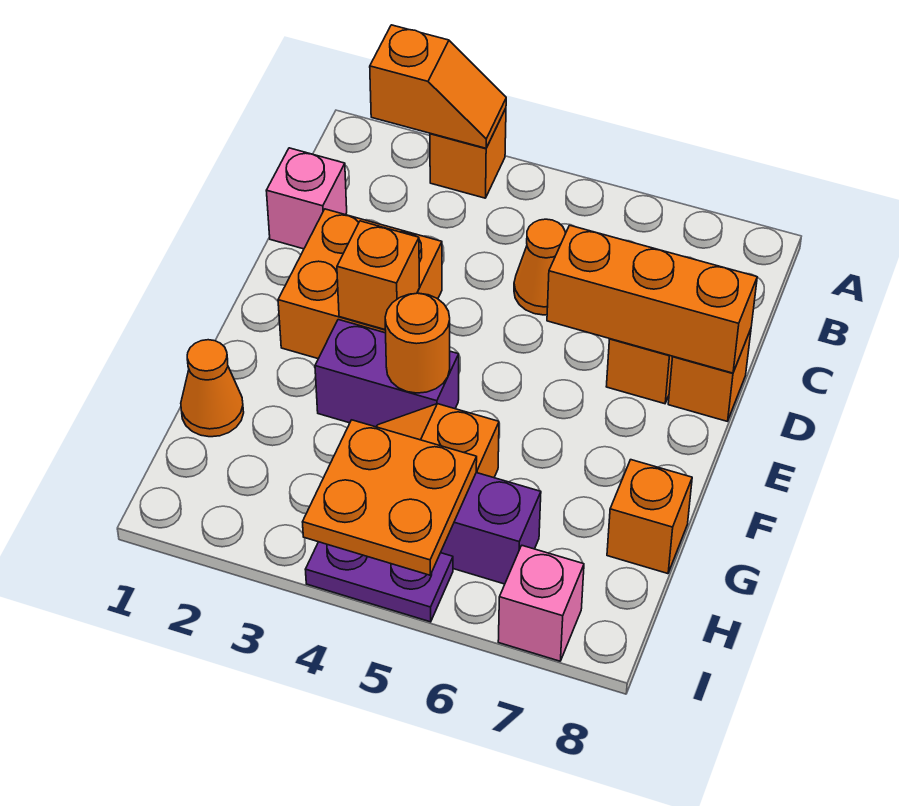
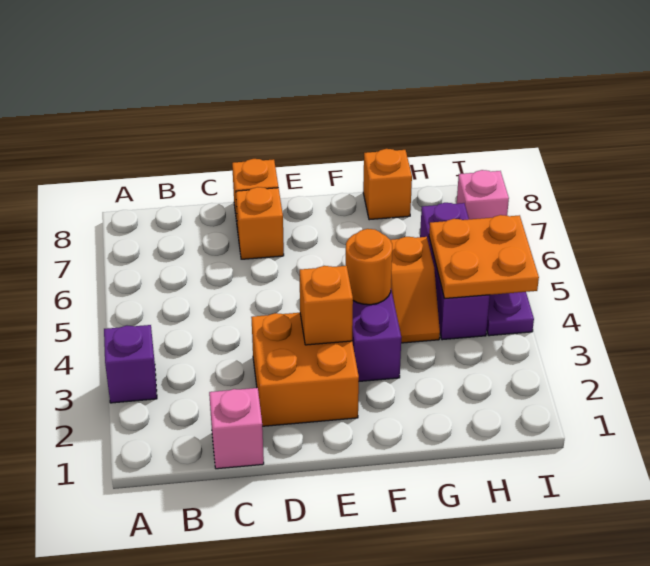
orange 1x2 slope [370,25,506,148] -> none
orange 1x1 brick [430,108,506,198] -> purple 1x1 brick [104,325,157,403]
orange 1x1 cone [514,219,565,315] -> none
orange 1x3 brick [547,225,757,373] -> none
orange 1x1 cone [181,340,244,437] -> none

